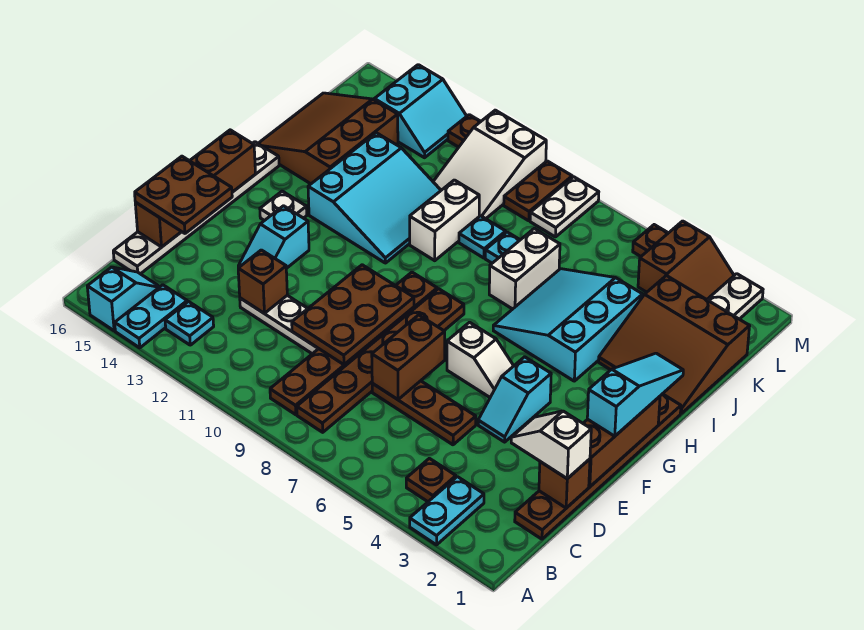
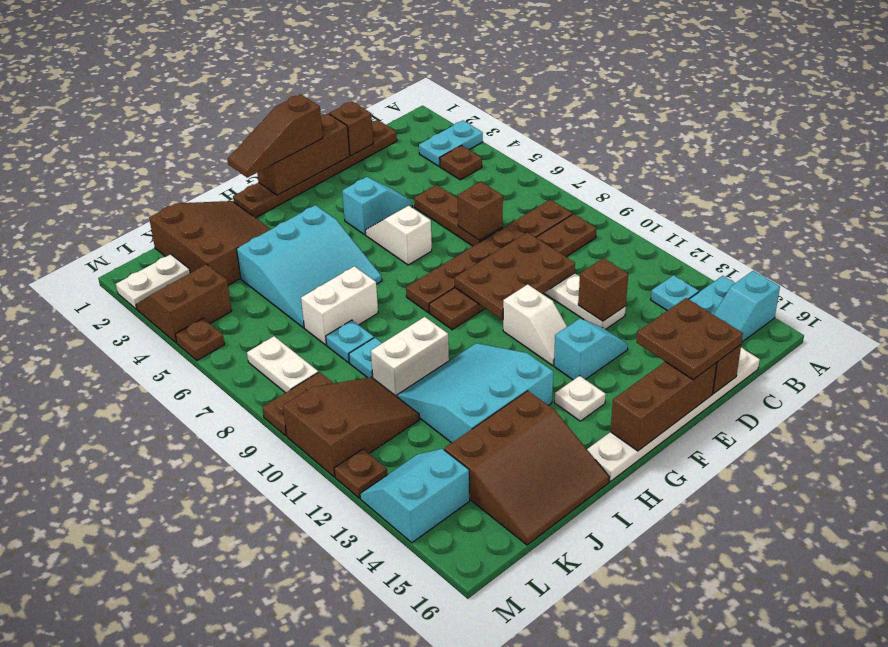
white 1x2 slope [511,411,591,479] -> white 1x2 slope moved to [503,284,567,365]
brown 1x2 brick [372,315,445,399] -> brown 1x1 brick [458,182,503,240]
cyan 1x3 slope [587,353,683,436] -> brown 1x3 slope [228,94,323,178]
white 2x3 slope [433,110,546,219] -> brown 2x3 slope [283,377,419,477]
white 1x2 plate [530,177,599,237] -> white 1x2 plate turned to [247,336,318,393]

